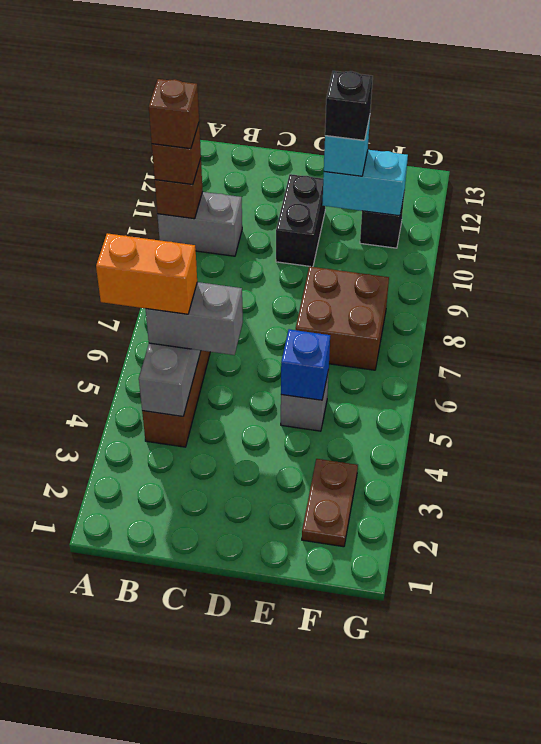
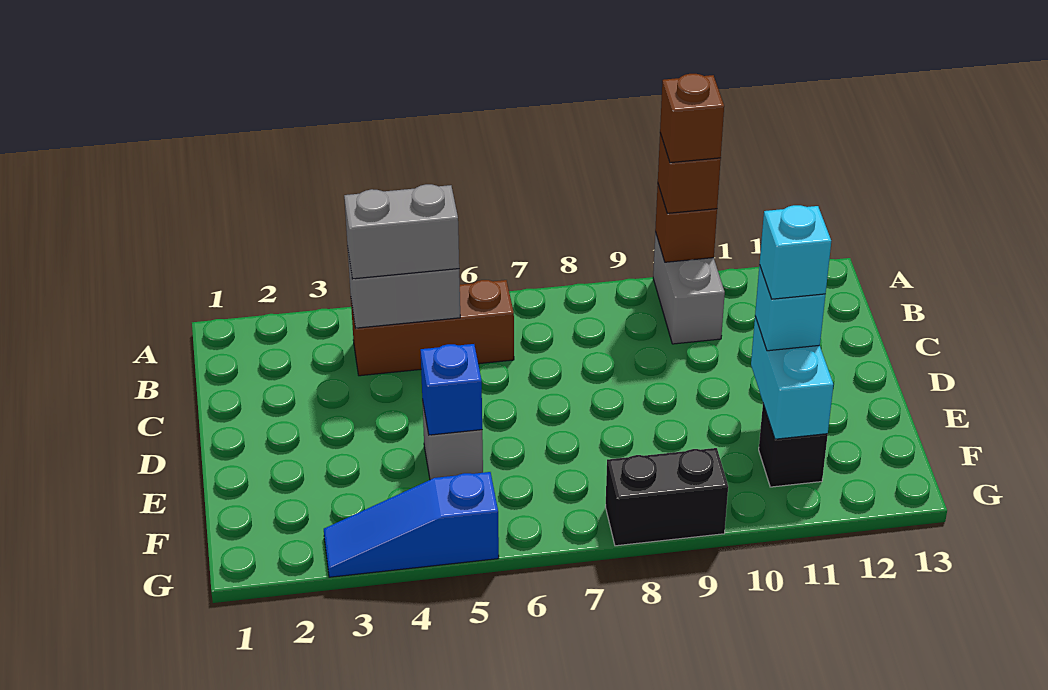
orange 1x2 brick [96,233,197,314] -> none
grey 1x2 brick [146,282,243,355] -> grey 1x2 brick turned to [344,184,459,279]
black 1x2 brick [276,174,325,267] -> black 1x2 brick moved to [606,448,728,546]
brown 2x2 brick [296,266,389,370] -> none
black 1x1 brick [325,71,373,140] -> cyan 1x1 brick [760,205,831,299]
brown 1x2 plate [302,459,358,547] -> none
none -> blue 1x3 slope [324,472,499,577]

